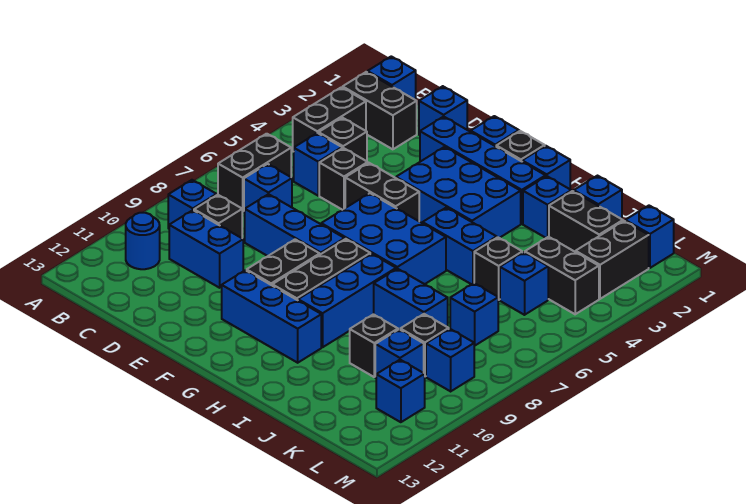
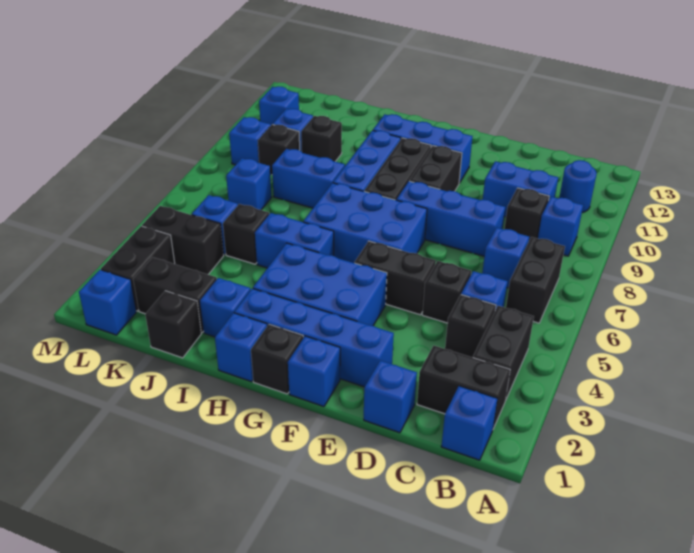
blue 1x1 brick [574,176,622,219] -> black 1x1 brick [145,291,201,358]

